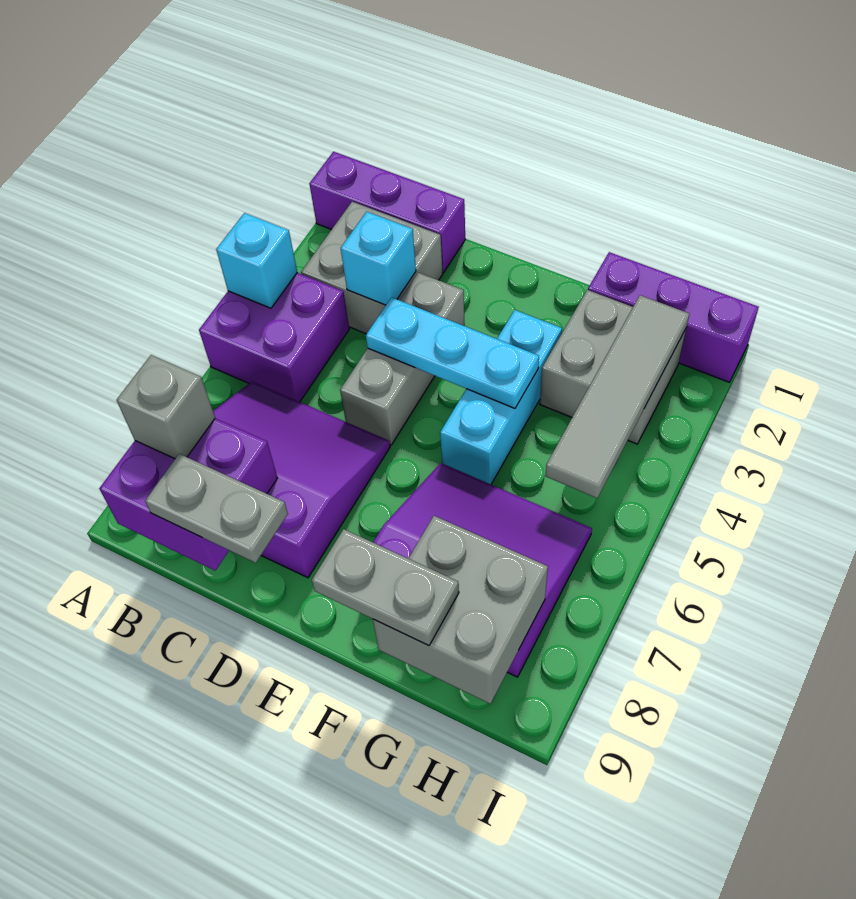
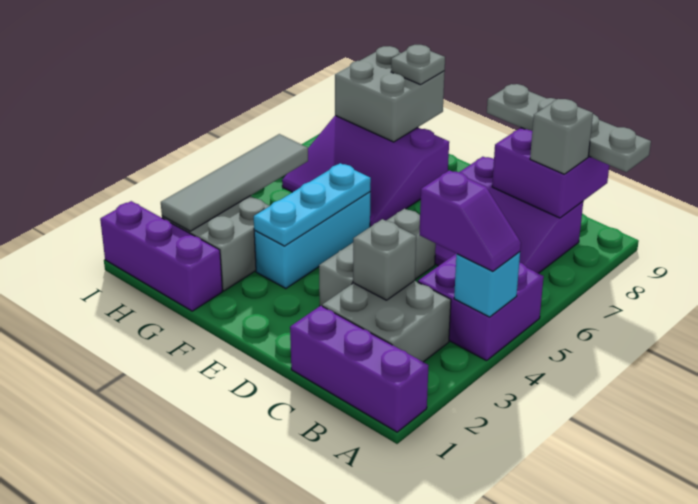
none -> purple 1x2 slope [420,170,521,271]
cyan 1x1 brick [341,212,416,305] -> grey 1x1 brick [353,219,416,300]
grey 1x2 plate [145,454,288,563] -> grey 1x4 plate [487,84,651,172]
cyan 1x3 plate [366,297,539,408] -> cyan 1x3 plate turned to [254,163,371,246]
grey 1x2 plate [312,529,459,646] -> grey 1x1 plate [391,45,445,85]

